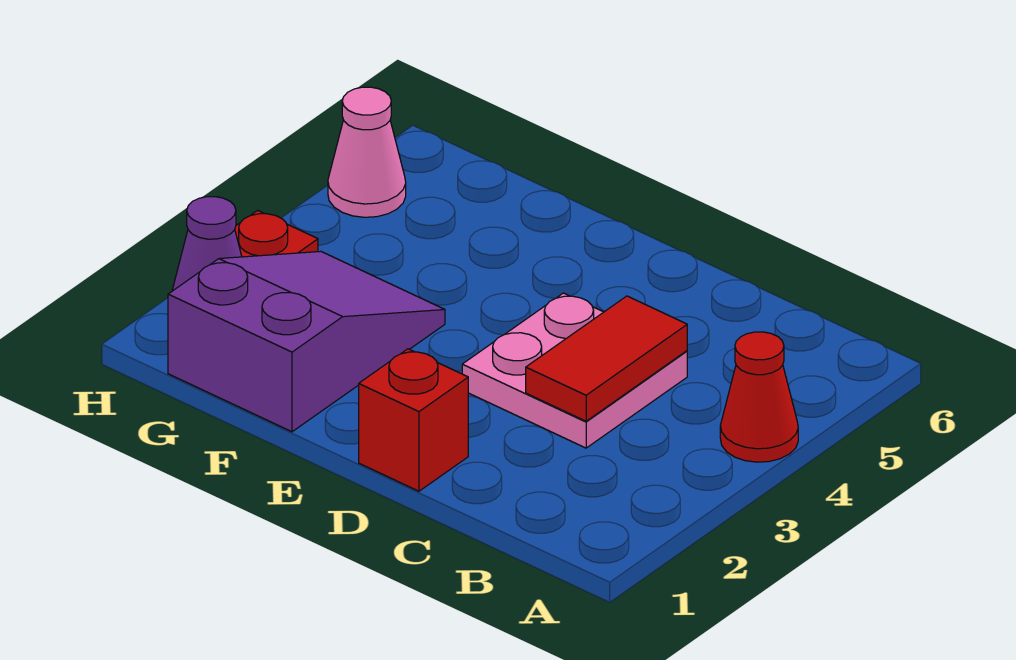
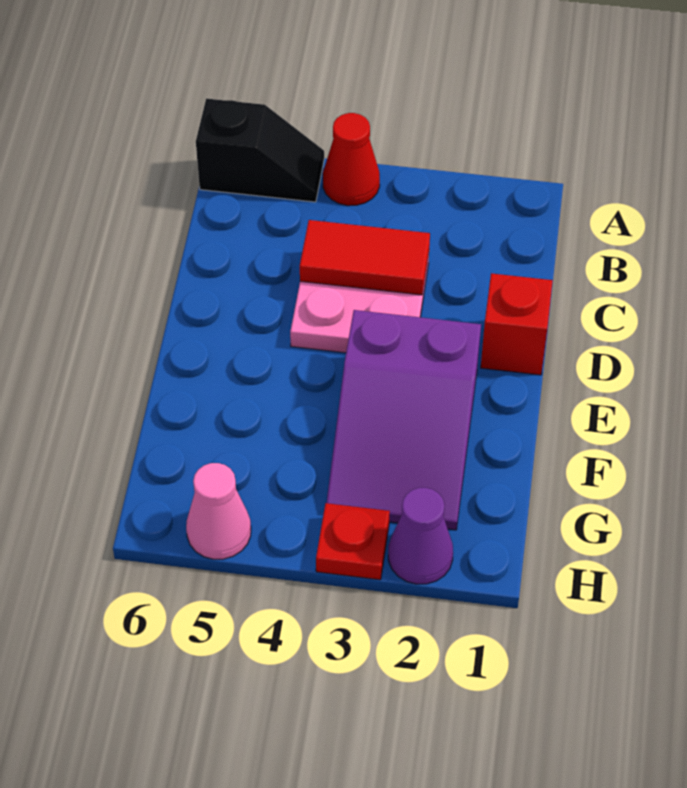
none -> black 1x2 slope [196,98,324,202]
purple 2x3 slope [168,251,445,432] -> purple 2x3 slope turned to [327,310,481,530]

